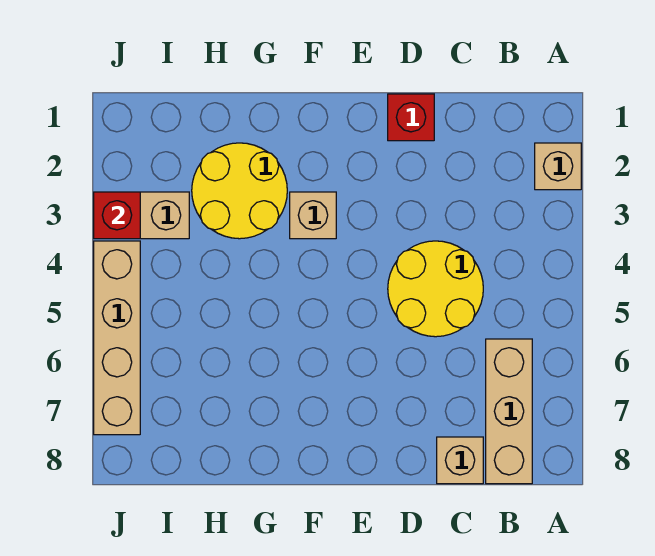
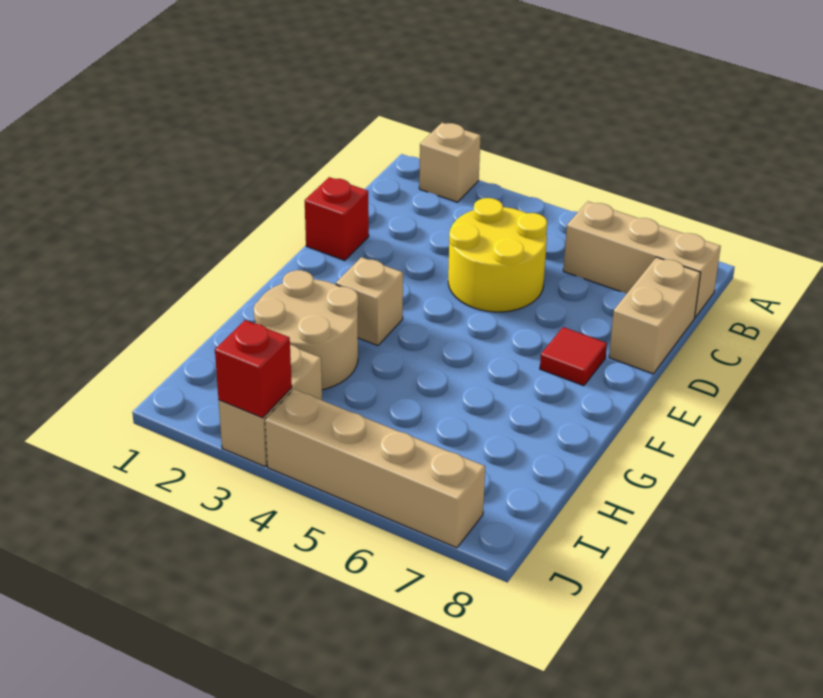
tan 1x1 brick [437,437,483,484] -> tan 1x2 brick [609,257,700,374]
none -> red 1x1 tile [540,327,607,386]
yellow 2x2 round brick [192,143,287,239] -> tan 2x2 round brick [254,270,358,390]

